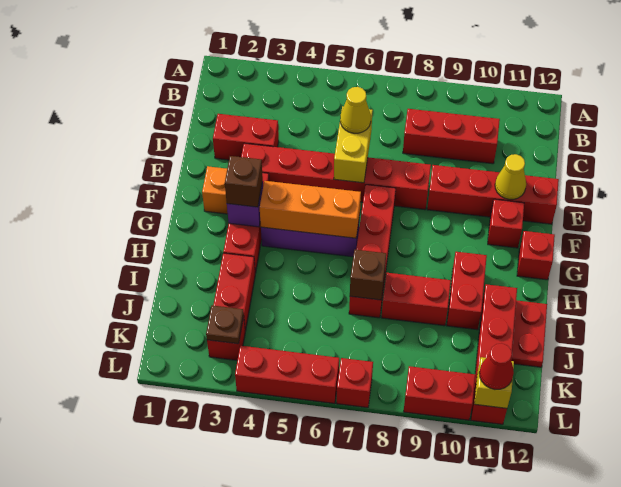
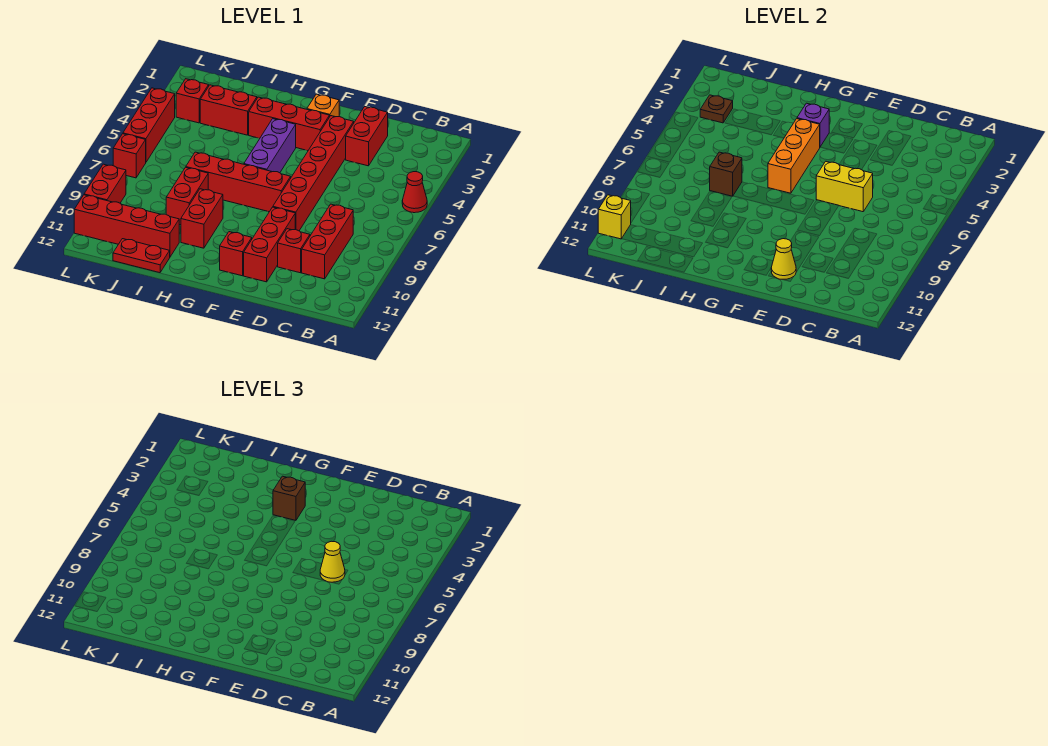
red 1x4 brick [427,165,559,224] -> red 1x3 brick [244,207,295,282]
red 1x1 brick [517,231,555,280] -> red 1x1 brick moved to [278,229,310,273]
red 1x2 brick [447,252,487,330] -> red 1x2 brick turned to [181,189,223,248]
red 1x1 cone [479,343,514,390] -> red 1x1 cone moved to [402,172,427,213]

